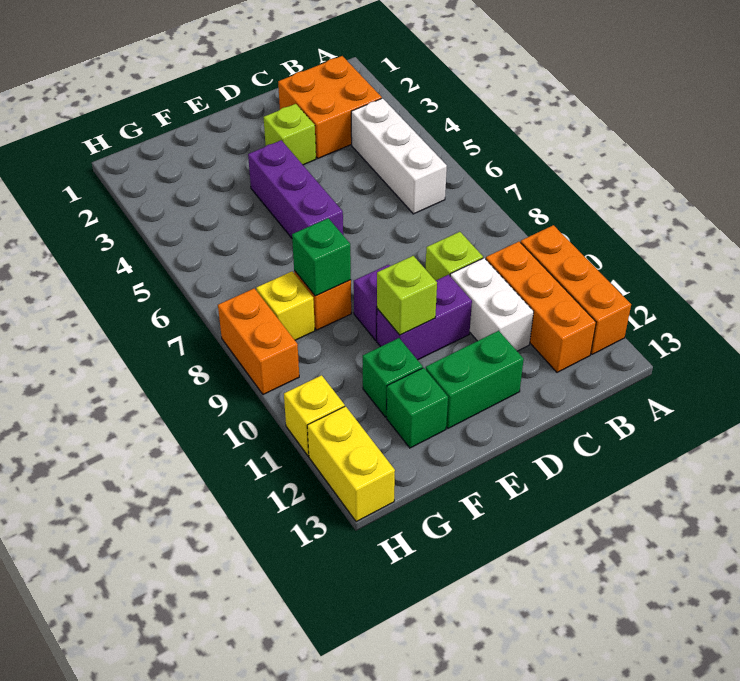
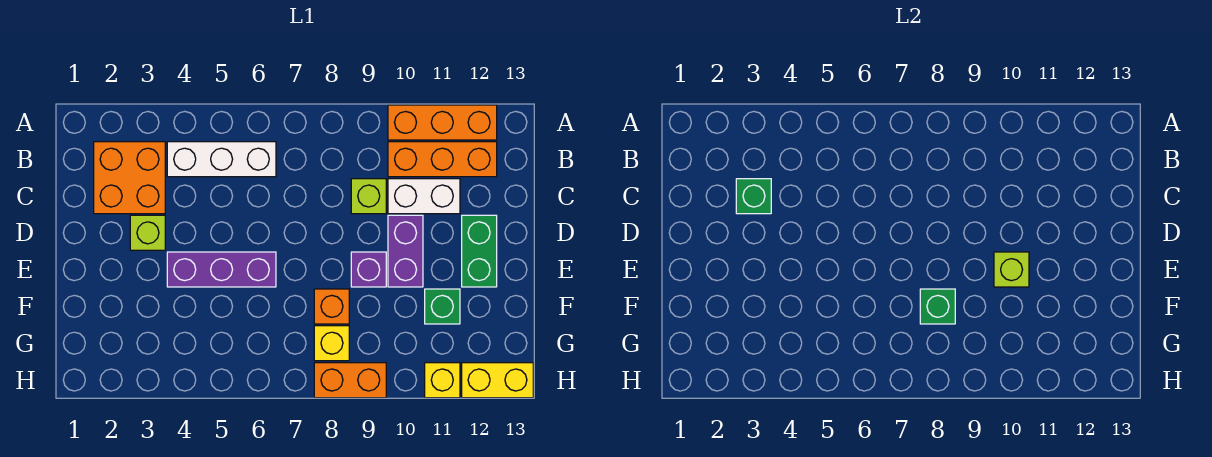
green 1x1 brick [387,368,448,448] -> green 1x1 brick moved to [736,179,771,214]

